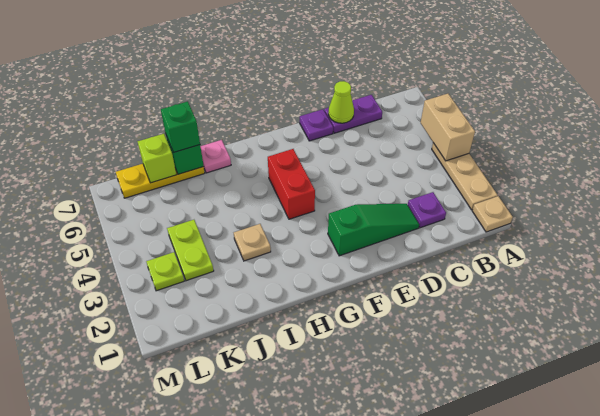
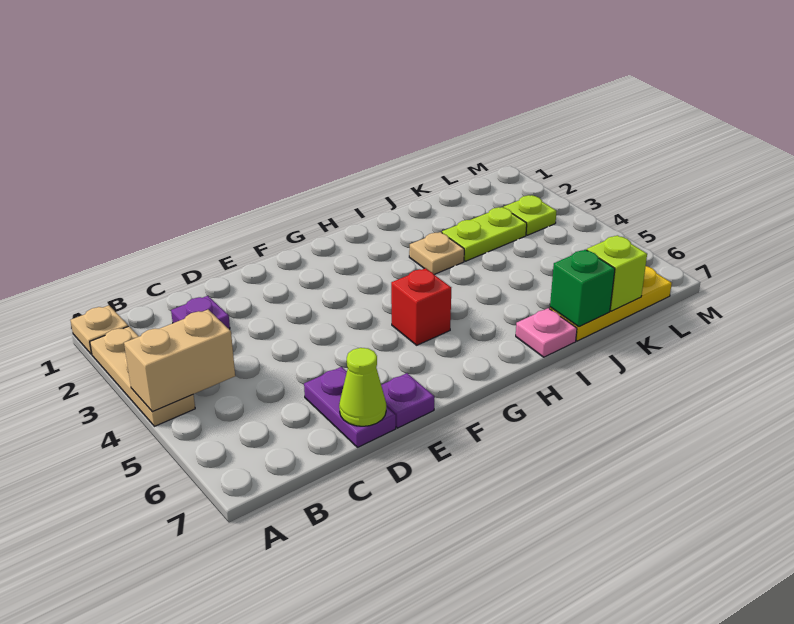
tan 1x2 brick [421,94,475,161] -> tan 1x2 brick turned to [124,310,235,412]
purple 1x2 plate [324,95,382,133] -> purple 1x2 plate turned to [304,367,396,447]
green 1x3 slope [328,204,419,256] -> none
red 1x2 brick [268,149,315,219] -> red 1x1 brick [391,268,451,345]
green 1x1 brick [161,101,200,153] -> none
lime 1x2 plate [167,220,214,281] -> lime 1x2 plate turned to [442,207,527,261]

